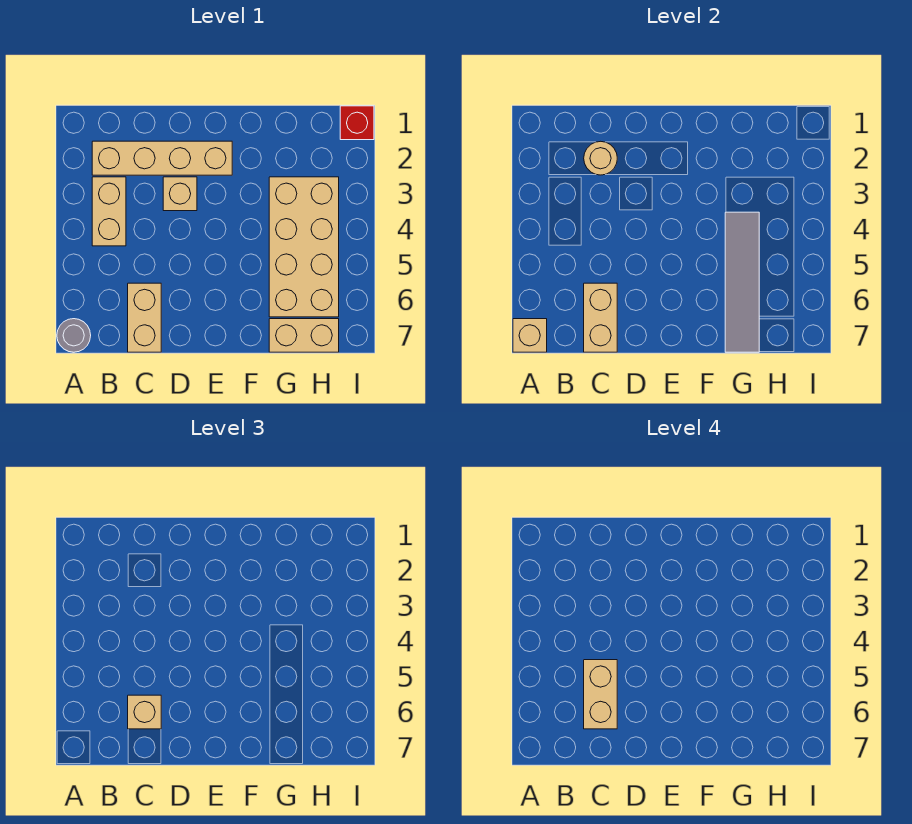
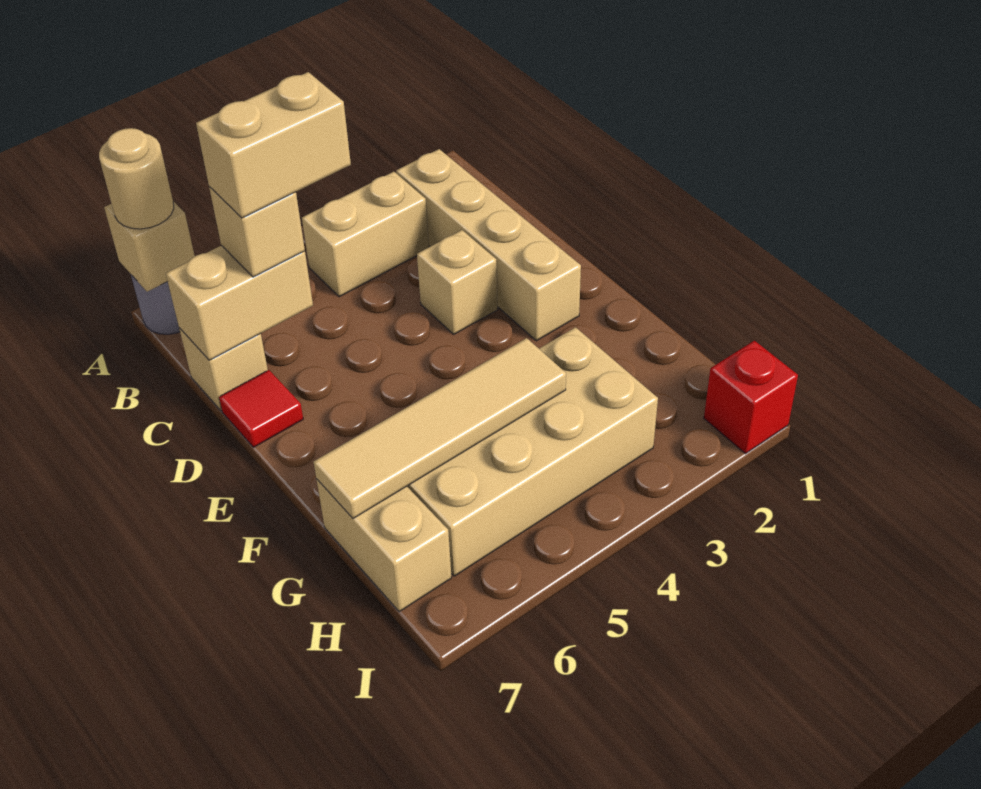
tan 1x1 round brick [584,141,617,175] -> tan 1x1 round brick moved to [99,128,174,229]
tan 1x2 brick [128,283,161,352] -> tan 1x1 brick [179,328,268,411]
none -> red 1x1 tile [219,370,303,447]
grey 1x4 tile [725,212,759,352] -> tan 1x4 tile [314,338,566,519]

